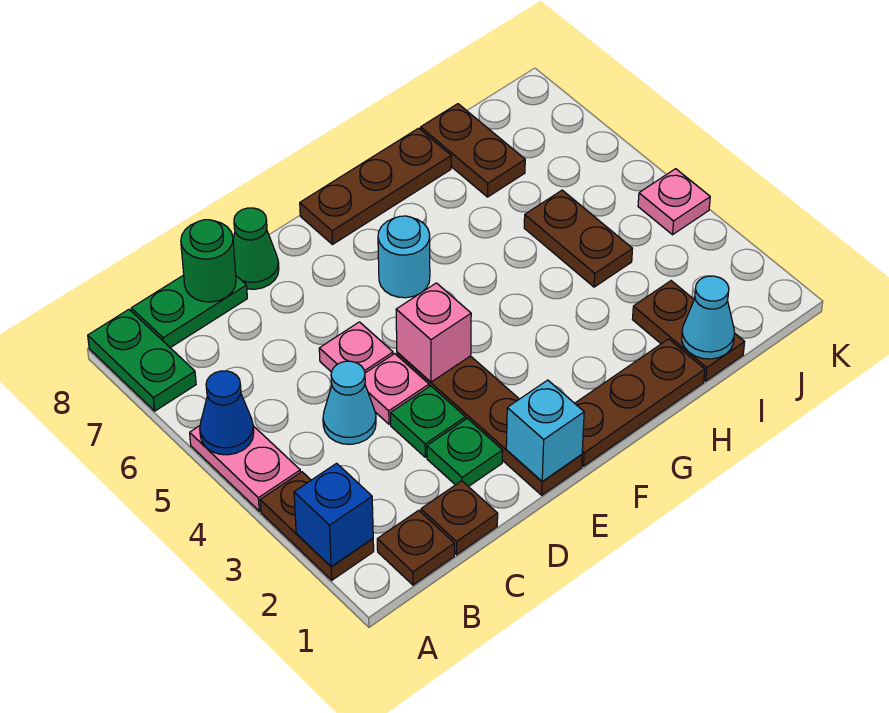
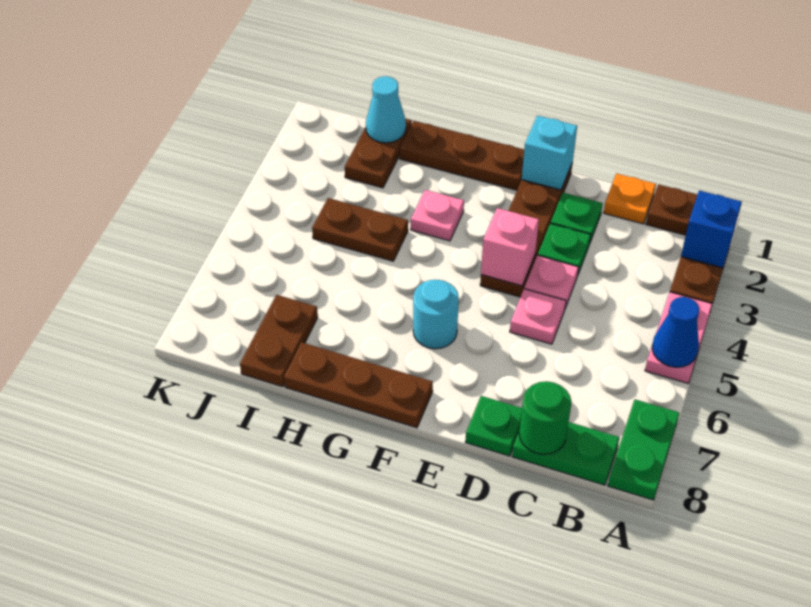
brown 1x1 plate [421,481,498,555] -> orange 1x1 plate [604,173,656,224]
cyan 1x1 cone [323,361,376,444] -> none
green 1x1 cone [233,208,279,289] -> green 1x1 plate [465,396,522,456]
brown 1x2 plate [524,190,632,287] -> brown 1x2 plate turned to [312,198,408,261]
pink 1x1 plate [638,169,710,235] -> pink 1x1 plate moved to [411,190,464,241]

